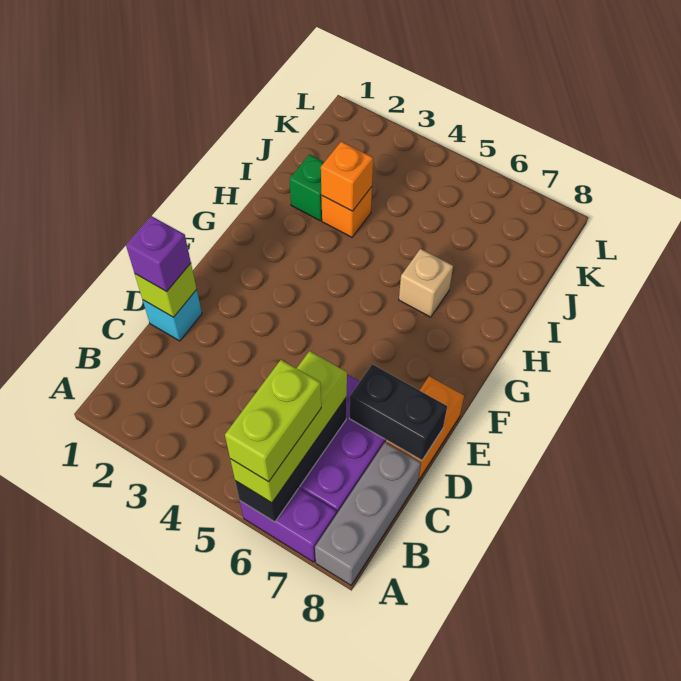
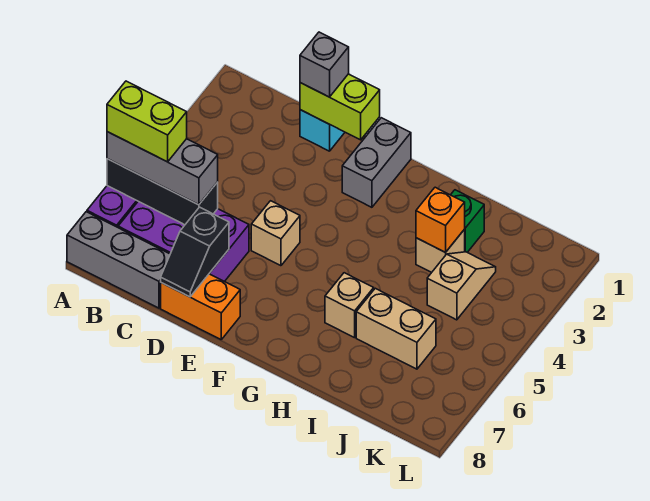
lime 1x3 brick [230,351,347,503] -> grey 1x3 brick [107,132,218,205]
lime 1x1 brick [135,263,197,317] -> lime 1x2 brick [300,74,380,140]
purple 1x1 brick [126,216,191,292] -> grey 1x1 brick [300,32,349,97]
black 1x2 brick [349,364,447,460] -> black 1x2 slope [161,207,229,297]
none -> tan 1x1 brick [251,201,300,266]
none -> grey 1x2 brick [342,118,411,207]
orange 1x1 brick [322,187,372,237] -> tan 1x1 brick [416,230,465,272]
none -> tan 1x2 brick [356,288,436,369]
none -> tan 1x2 slope [427,252,496,320]

